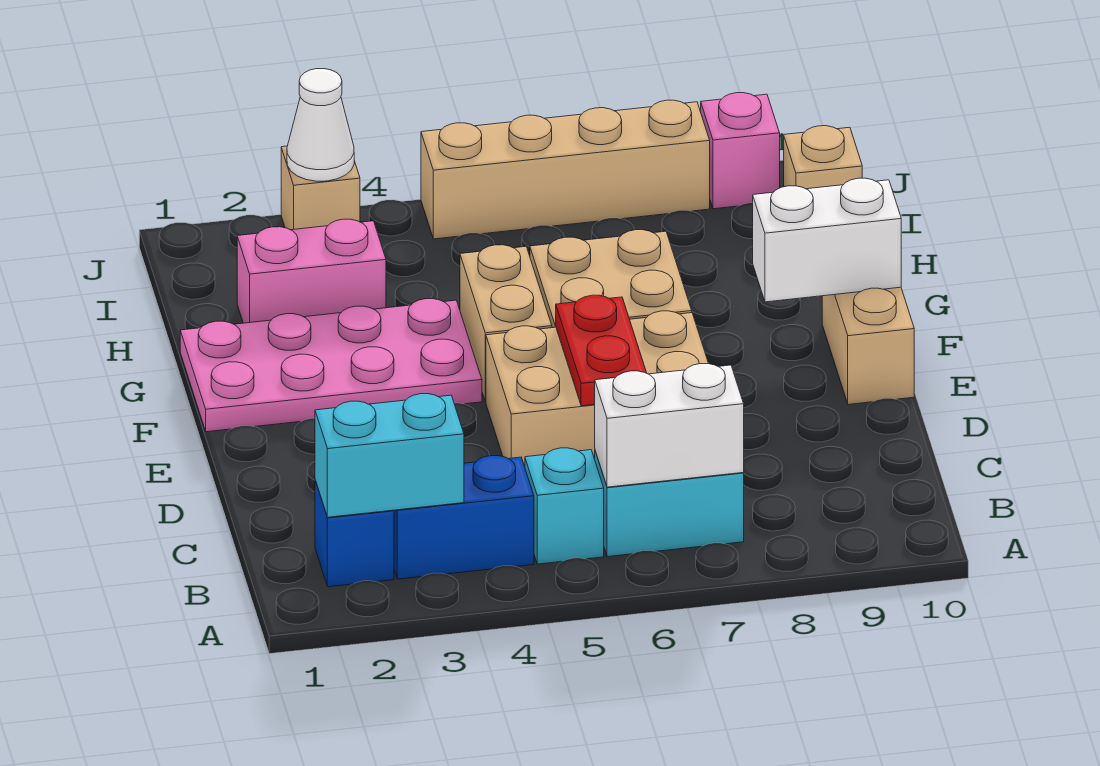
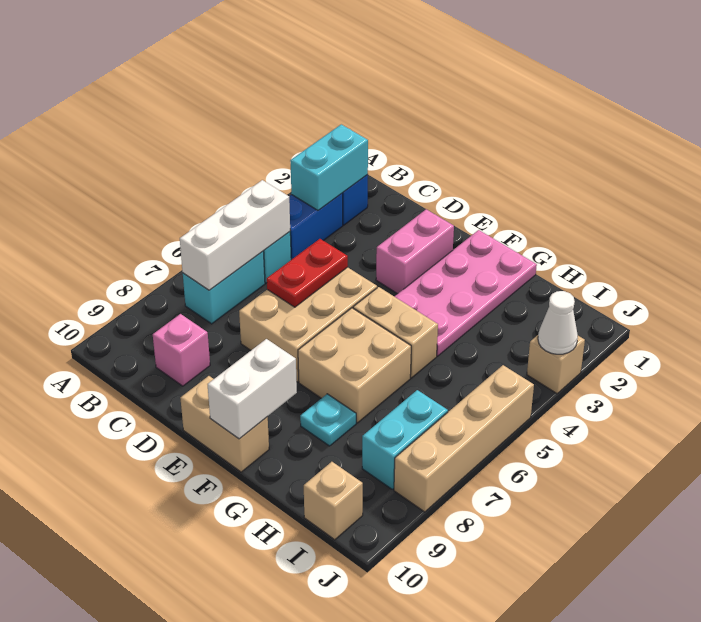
white 1x2 brick [595,364,744,487] -> white 1x3 brick [180,180,290,290]
red 1x2 plate [555,295,646,406] -> red 1x2 plate turned to [267,239,348,307]
none -> cyan 1x1 plate [300,394,356,446]
pink 1x2 brick [237,219,386,323] -> pink 1x2 brick moved to [376,209,454,294]
none -> cyan 1x2 brick [362,390,448,489]
pink 1x1 brick [701,93,780,209] -> pink 1x1 brick moved to [153,314,210,386]

